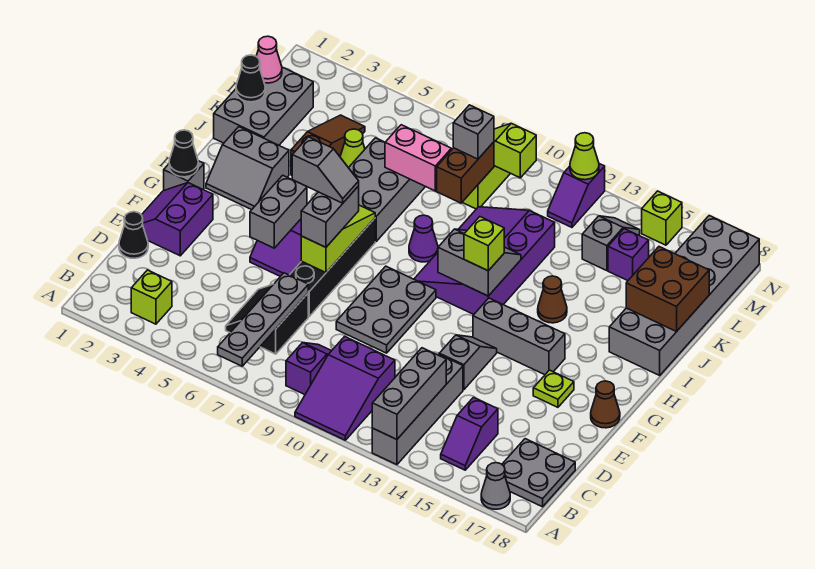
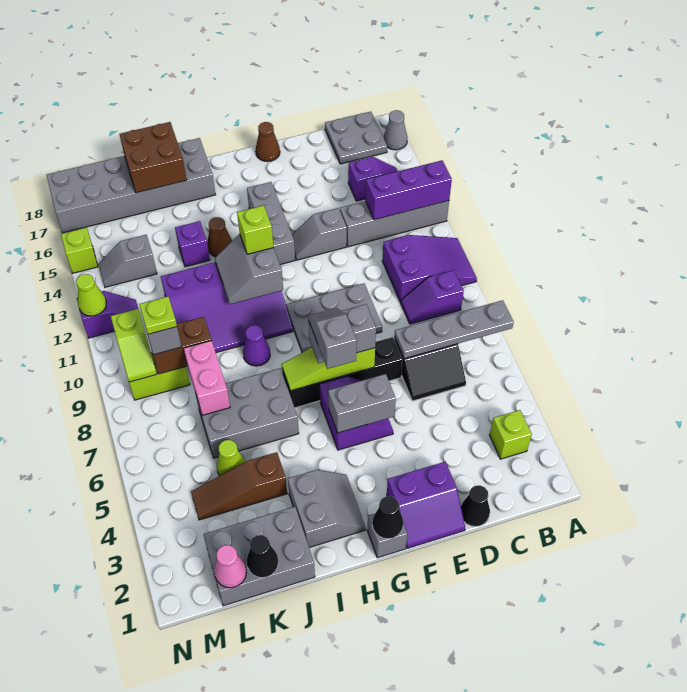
grey 1x3 brick [372,348,446,439] -> purple 1x3 brick [366,160,452,220]
lime 1x1 plate [533,370,574,407] -> lime 1x1 plate moved to [139,297,177,334]
purple 1x1 brick [608,229,649,281] -> purple 1x1 brick moved to [175,221,210,267]

